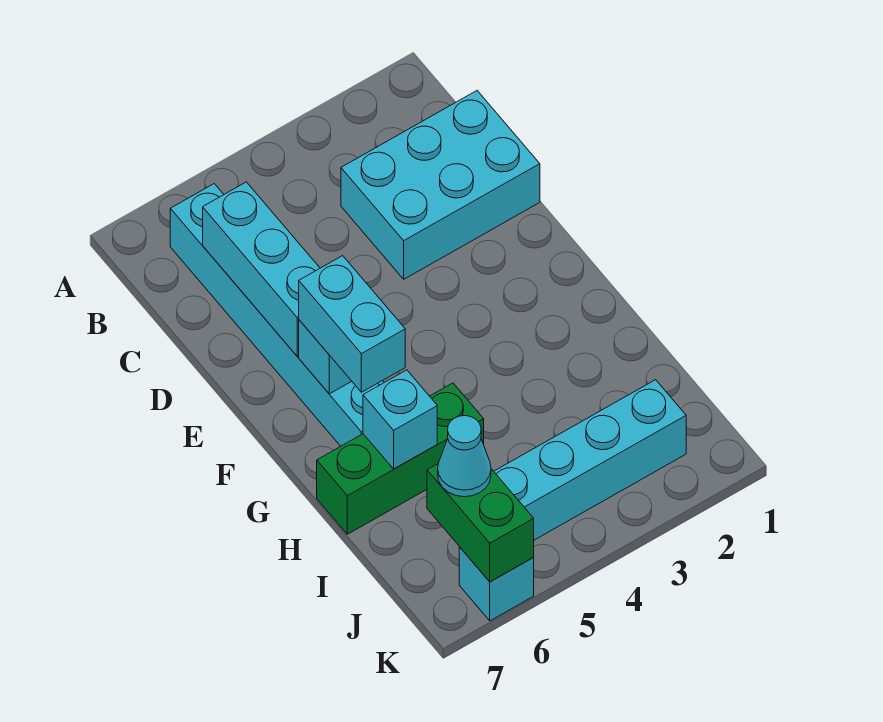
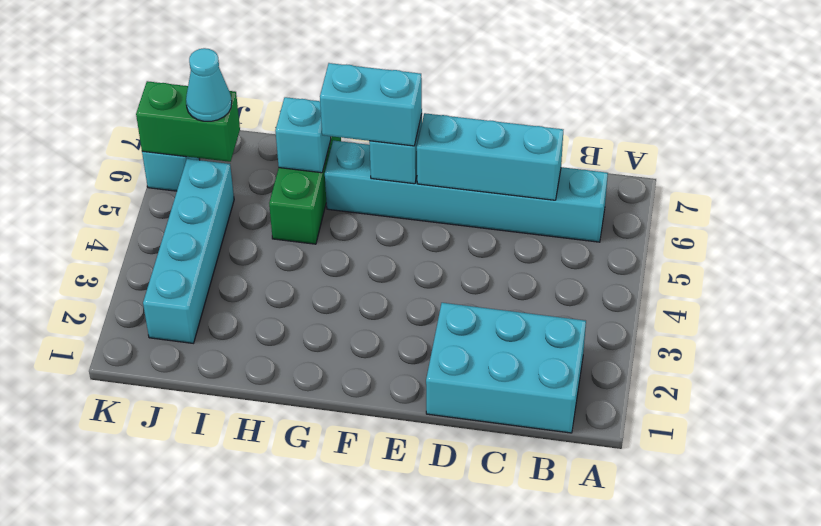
cyan 2x3 brick [341,91,540,279] -> cyan 2x3 brick turned to [426,303,586,433]

